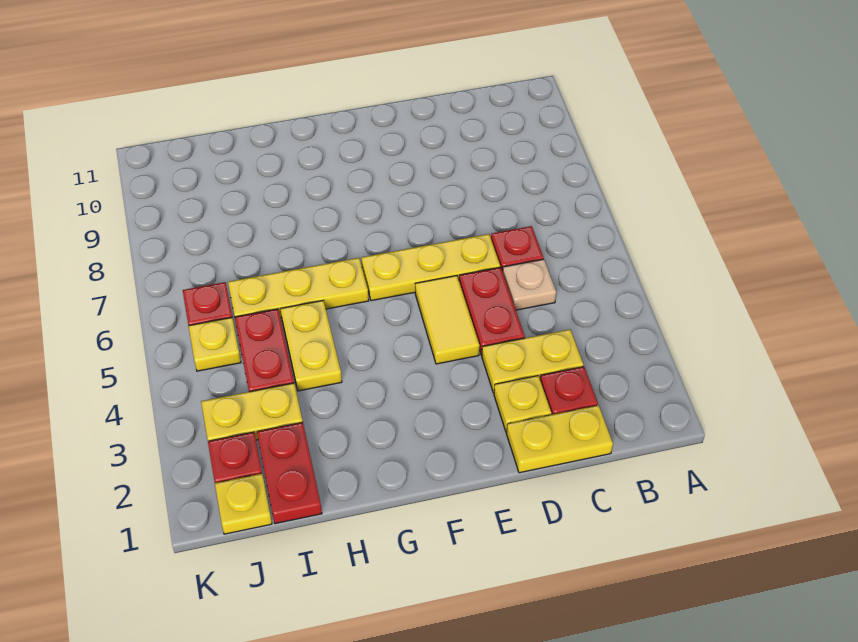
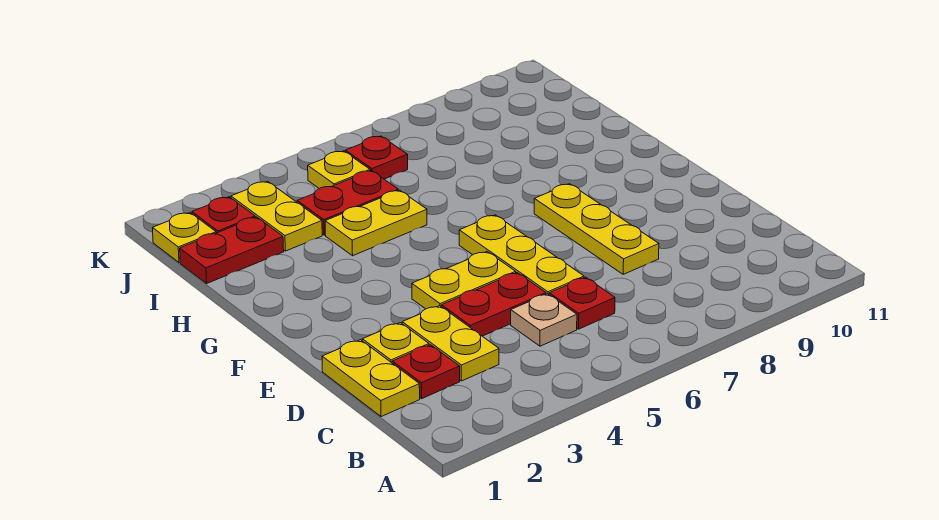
yellow 1x2 tile [415,276,480,364] -> yellow 1x2 plate [412,252,516,309]
yellow 1x3 plate [228,258,369,318] -> yellow 1x3 plate moved to [534,184,659,274]

